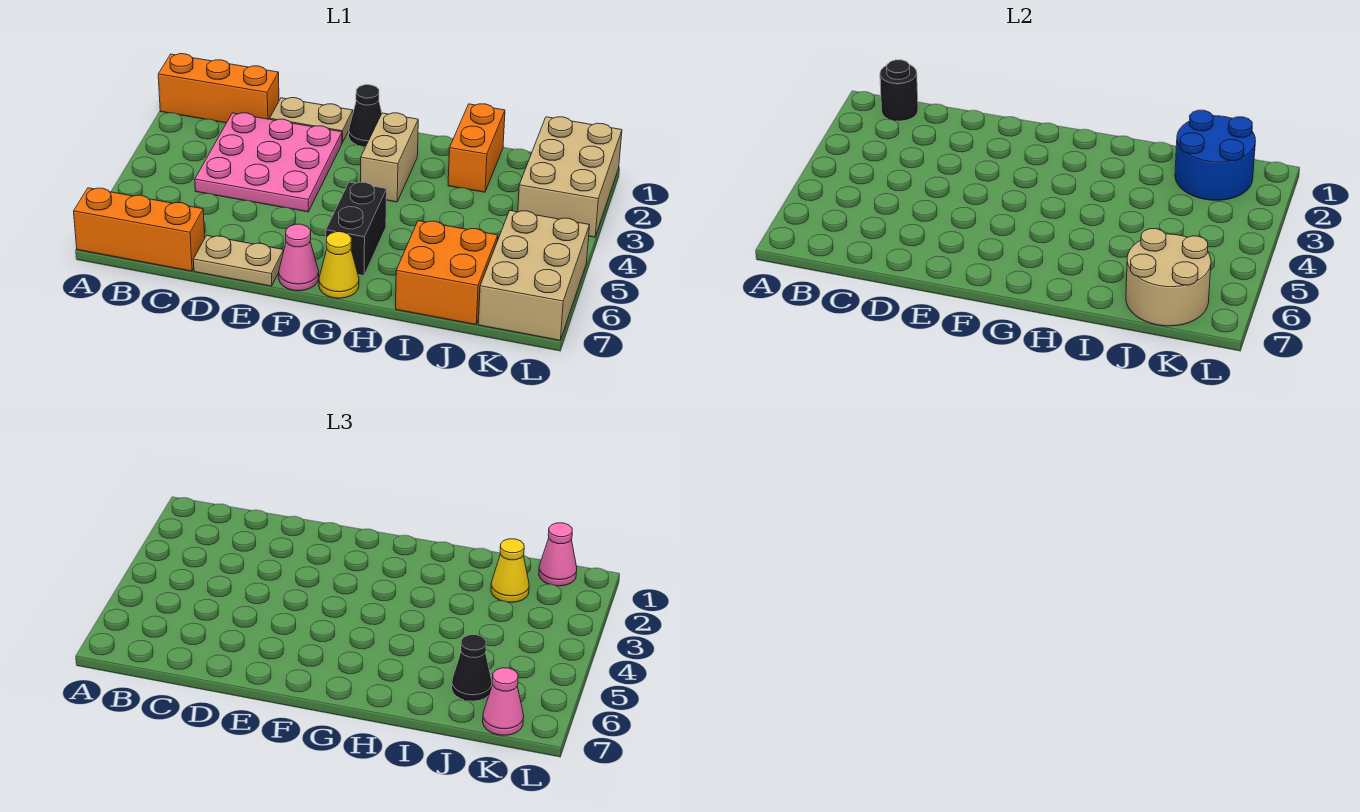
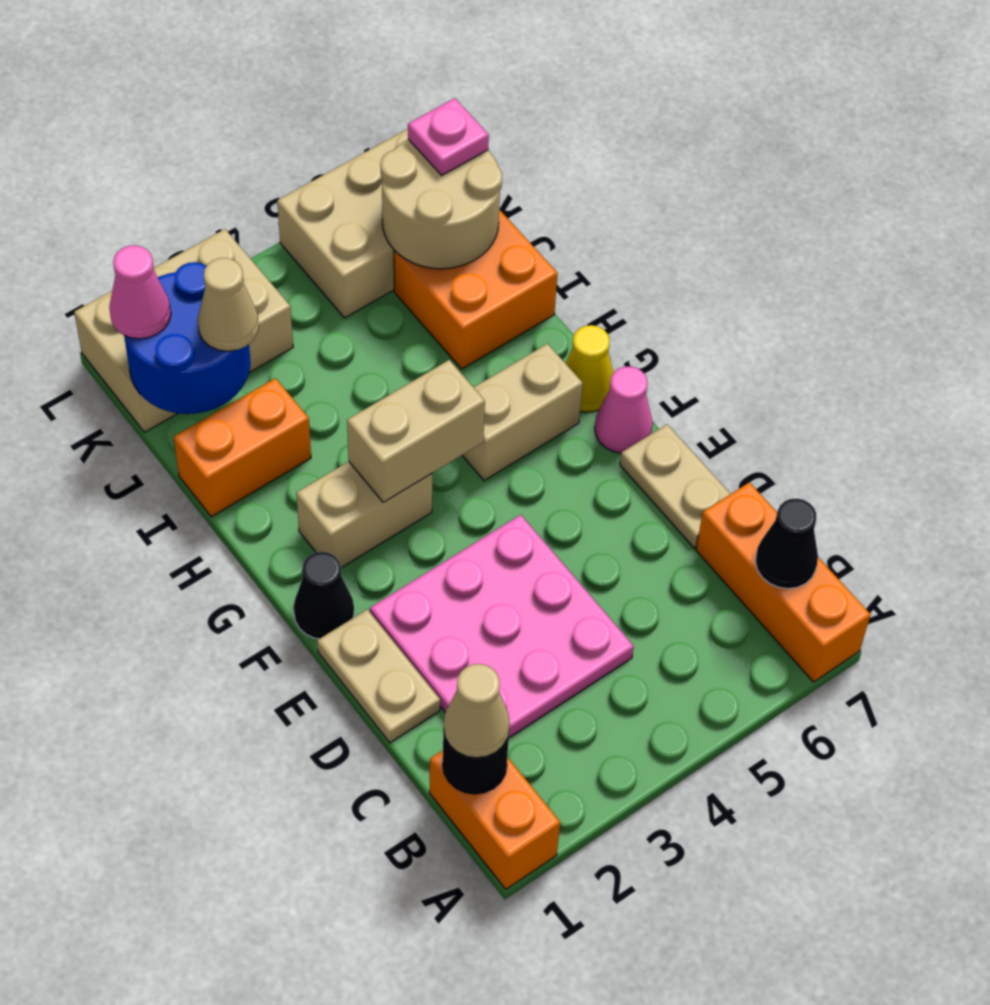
orange 1x3 brick [158,54,279,123] -> orange 1x2 brick [429,750,560,889]
none -> tan 1x1 cone [443,664,510,758]
none -> tan 1x2 brick [347,360,485,502]
black 1x2 brick [326,182,387,276] -> tan 1x2 brick [462,344,583,481]
yellow 1x1 cone [491,539,529,602] -> tan 1x1 cone [198,258,259,351]
black 1x1 cone [452,635,492,701] -> black 1x1 cone moved to [755,498,818,589]
pink 1x1 cone [483,668,524,735] -> pink 1x1 plate [408,98,489,175]

